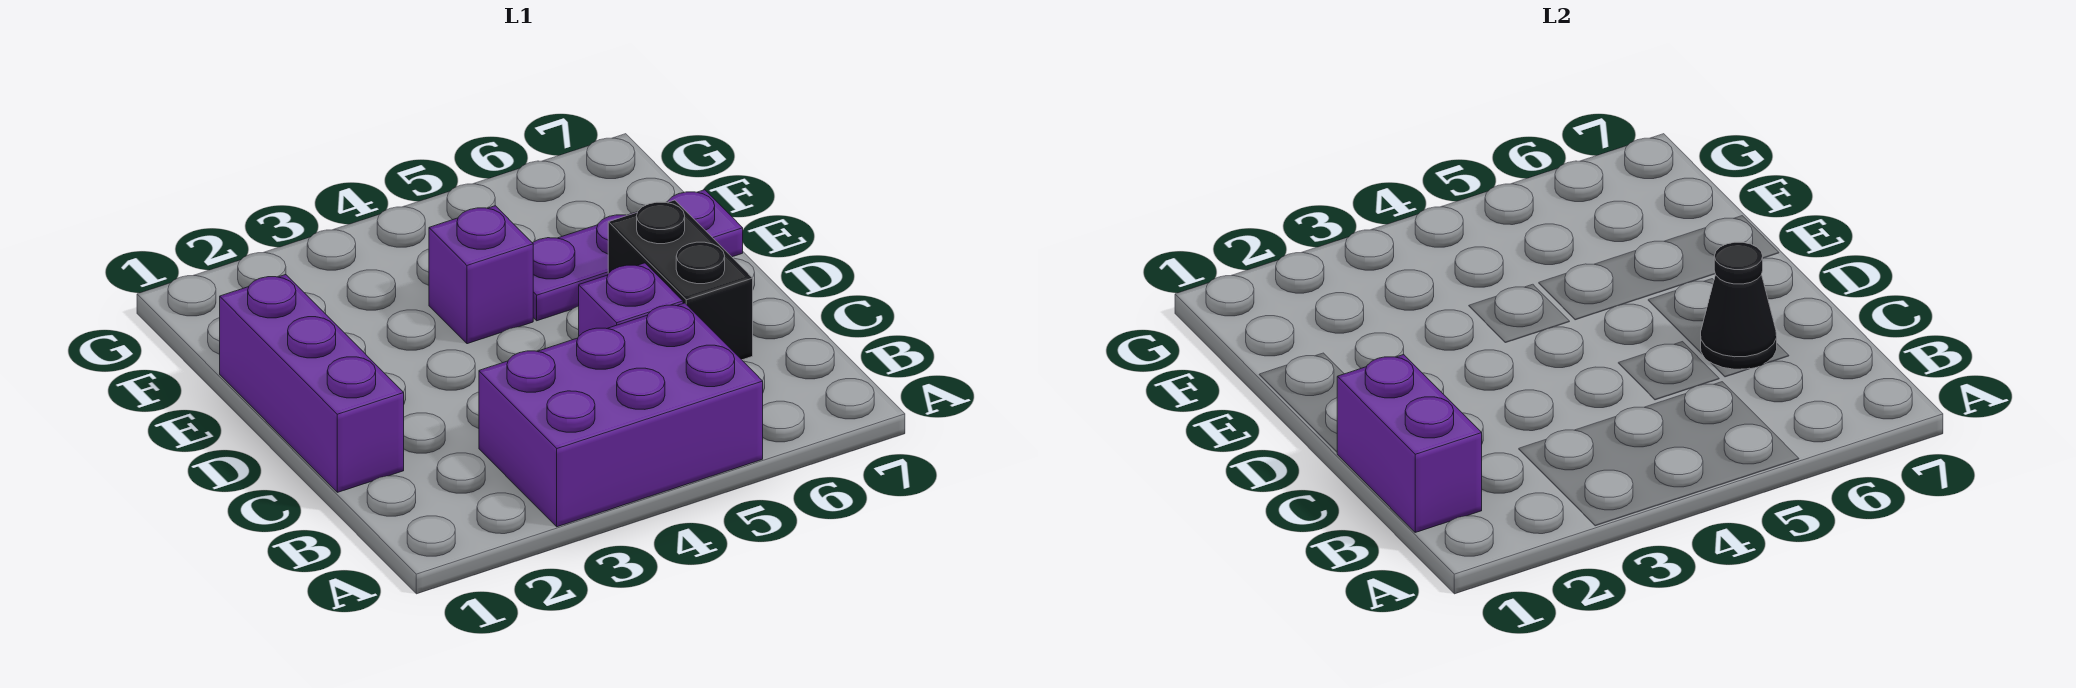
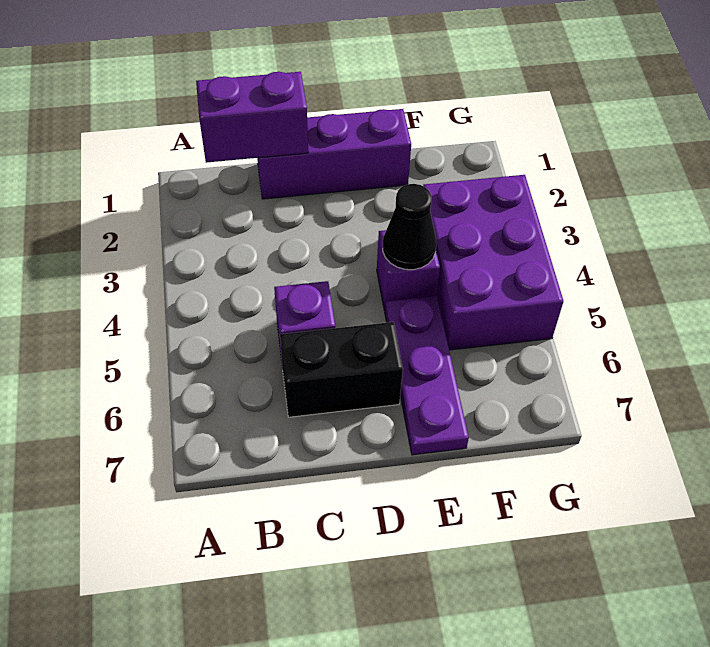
purple 2x3 brick [479,303,763,527] -> purple 2x3 brick moved to [423,175,563,350]
black 1x1 cone [1701,242,1777,369] -> black 1x1 cone moved to [383,184,436,270]

